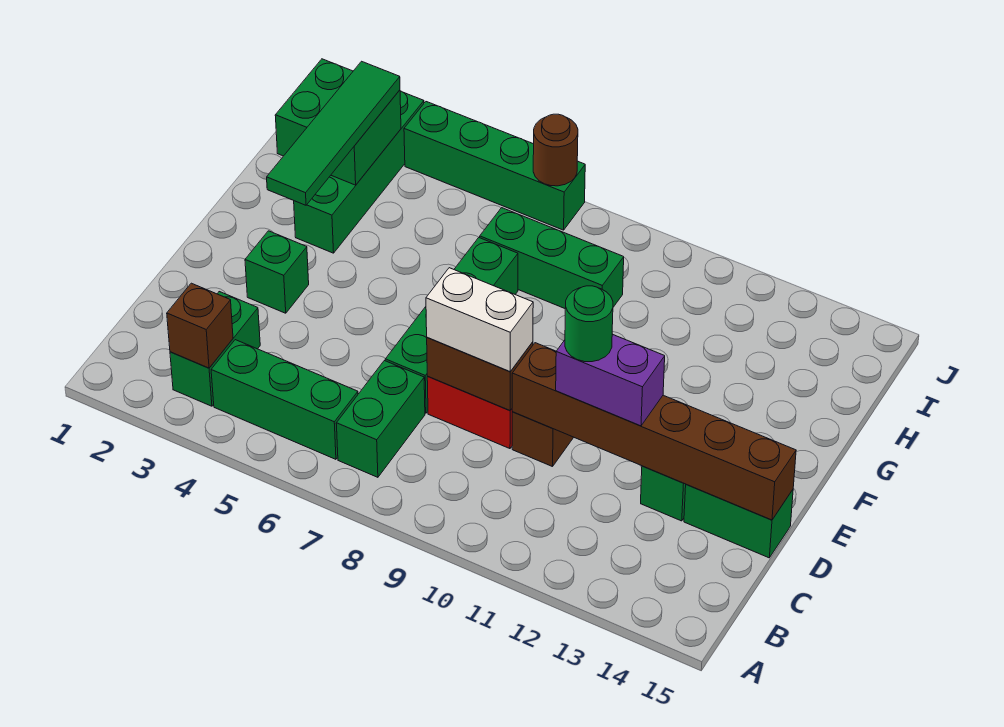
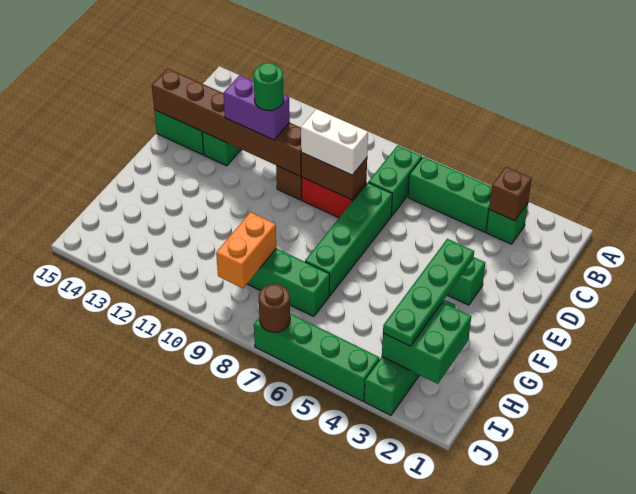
green 1x2 brick [170,292,260,406] -> green 1x1 brick [486,203,528,244]
green 1x4 tile [267,61,400,205] -> green 1x4 plate [383,239,474,346]
none -> orange 1x2 brick [216,212,276,288]

